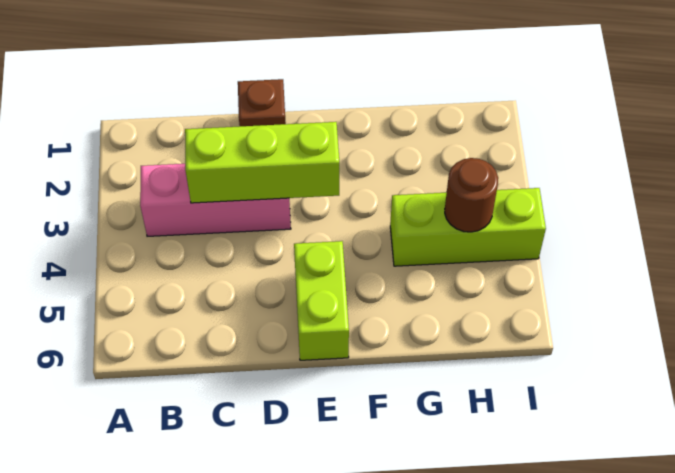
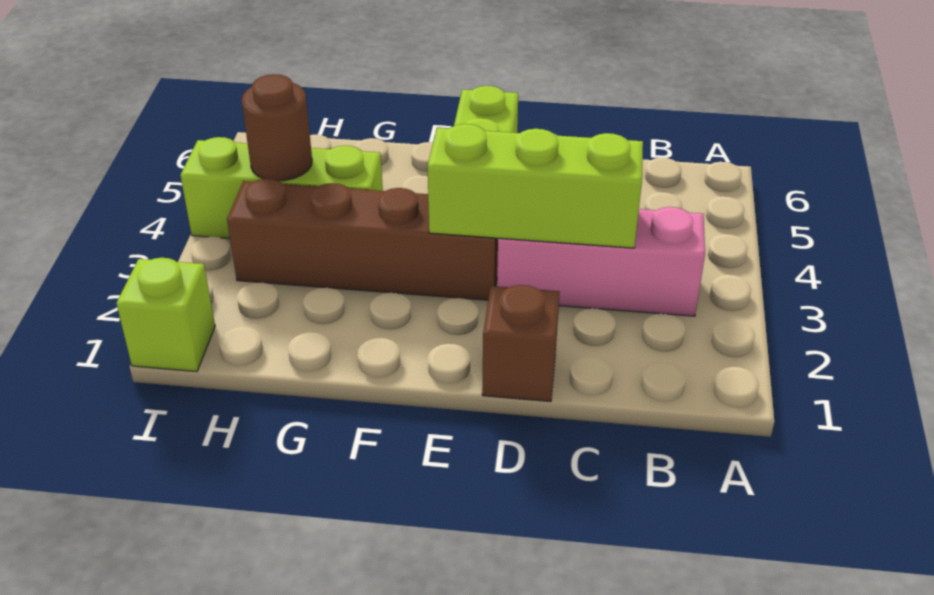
none -> brown 1x4 brick [227,179,498,300]
none -> lime 1x1 brick [116,258,215,371]

